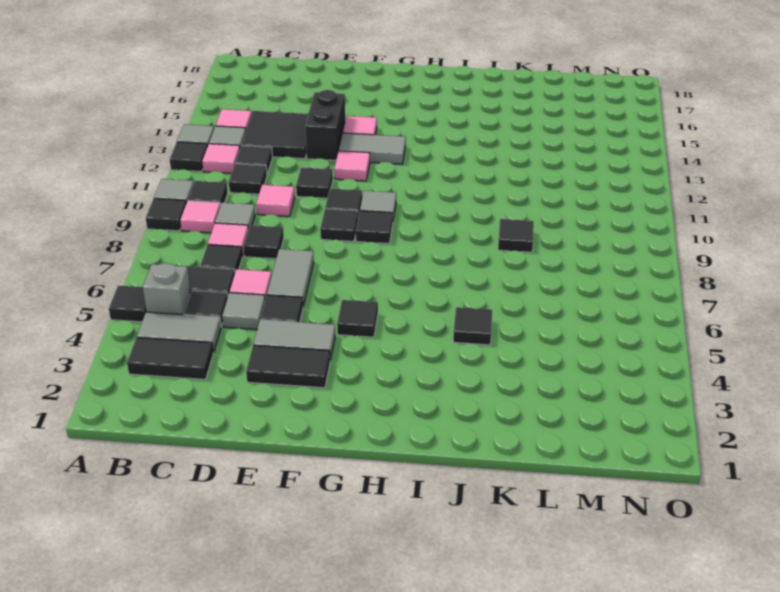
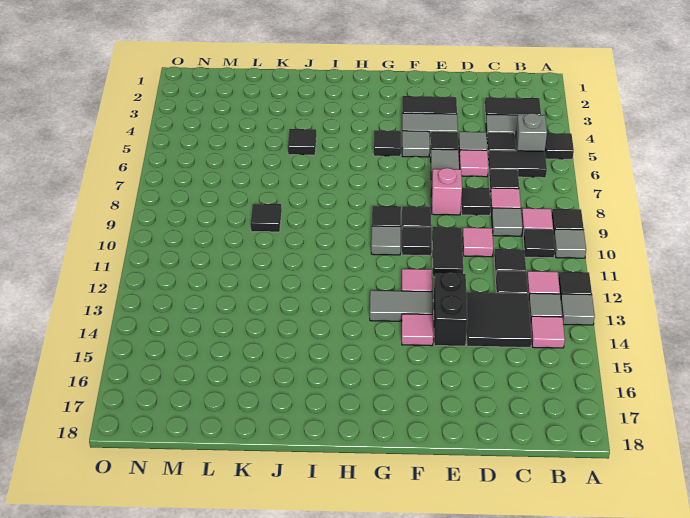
none -> pink 1x1 brick [431,168,462,215]
black 1x1 tile [296,168,333,198] -> black 1x2 tile [432,227,463,277]
none -> grey 1x1 tile [402,131,430,157]

